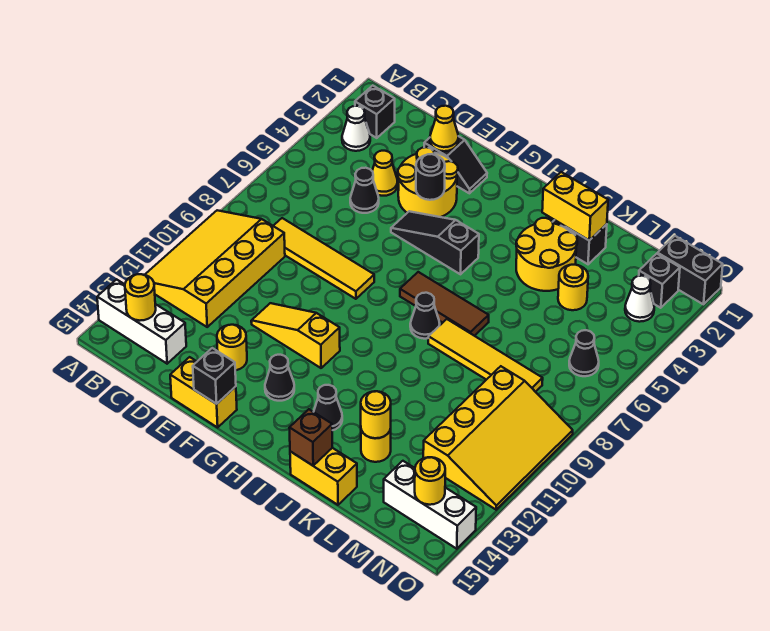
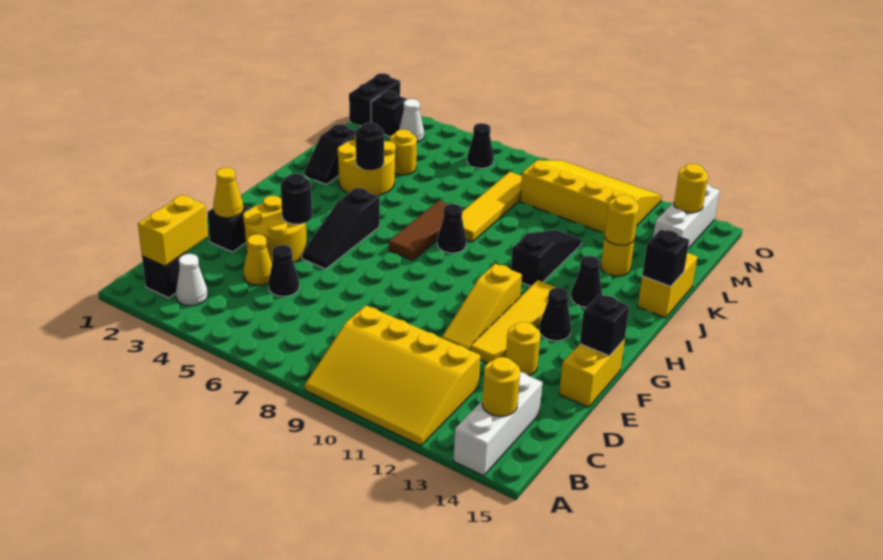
yellow 1x4 tile [274,218,374,299] -> yellow 1x4 tile moved to [470,280,557,363]
none -> black 1x3 slope [511,230,581,286]
yellow 1x2 brick [542,172,608,240] -> yellow 1x2 brick moved to [138,195,208,266]
none -> black 1x1 round brick [356,123,384,170]
brown 1x1 brick [289,409,332,466] -> black 1x1 brick [642,230,689,287]

